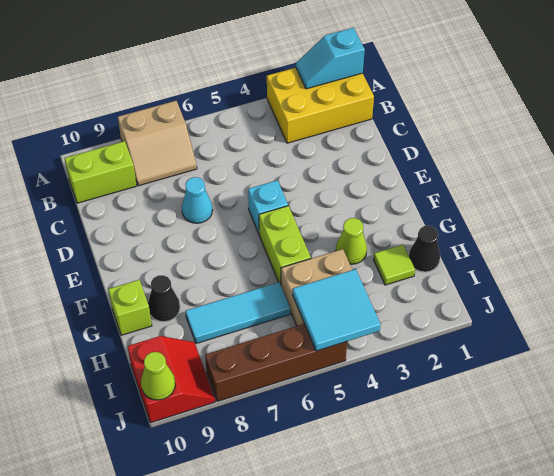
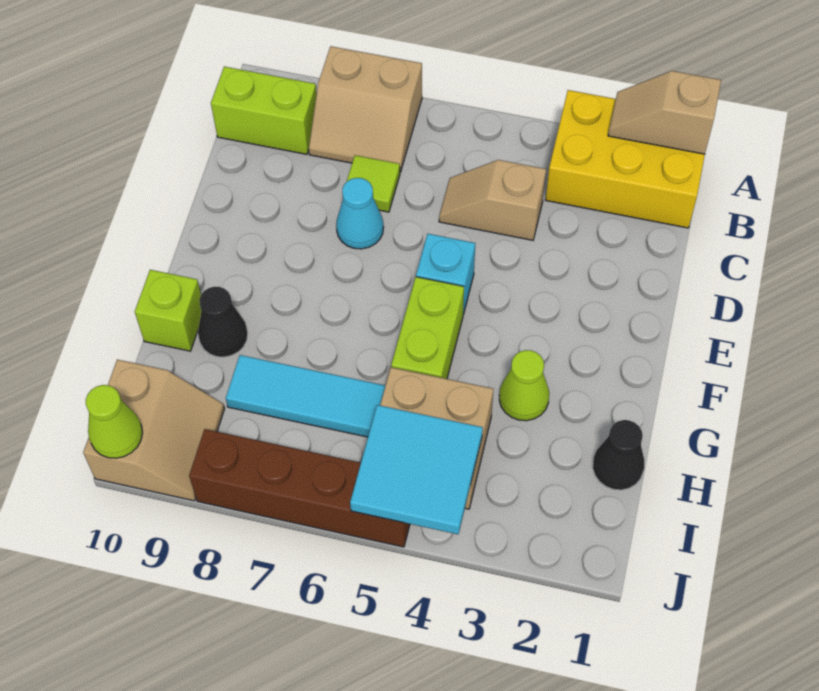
cyan 1x2 slope [296,28,365,89] -> tan 1x2 slope [608,71,721,154]
none -> tan 1x2 slope [439,160,546,240]
lime 1x1 tile [373,245,415,285] -> lime 1x1 tile moved to [347,155,400,212]
red 2x2 slope [127,336,215,423] -> tan 2x2 slope [83,360,225,501]

